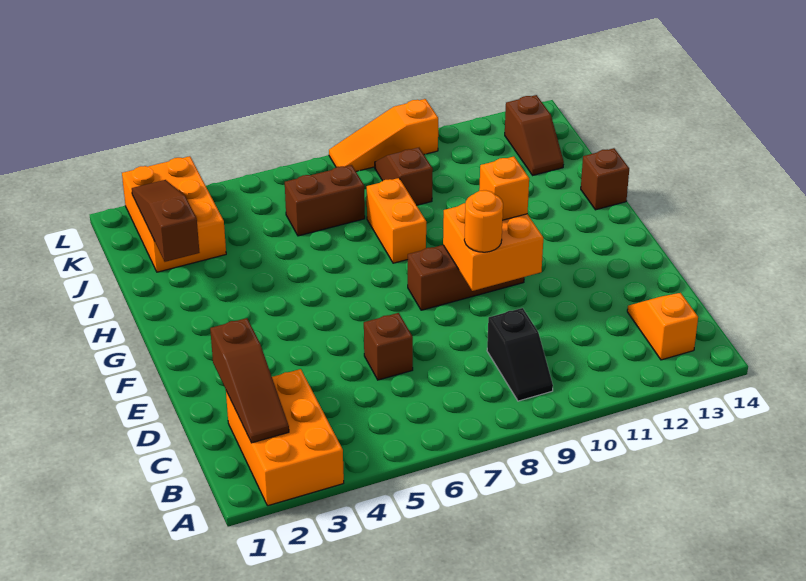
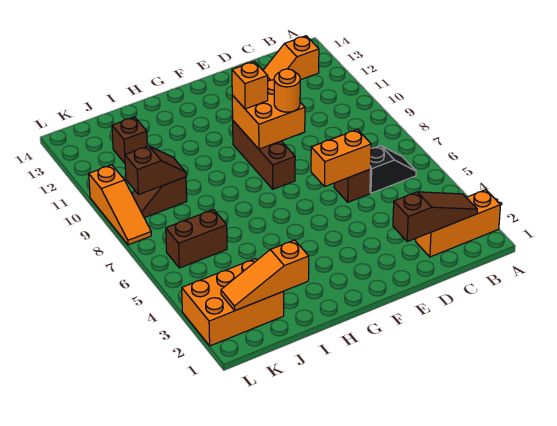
orange 2x3 brick [226,369,344,506] -> orange 1x3 brick [416,190,500,257]
black 1x2 slope [487,308,553,401] -> black 1x2 slope moved to [370,146,416,193]
orange 1x2 brick [367,178,426,263] -> orange 1x2 brick moved to [311,130,371,187]
brown 1x1 brick [581,148,629,210] -> brown 1x1 brick moved to [112,117,147,163]
brown 1x3 slope [132,180,200,262] -> orange 1x3 slope [221,240,309,311]
brown 1x2 brick [285,165,365,236] -> brown 1x2 brick turned to [166,210,227,268]
brown 1x2 slope [505,95,564,175] -> brown 1x2 slope moved to [125,146,186,195]

